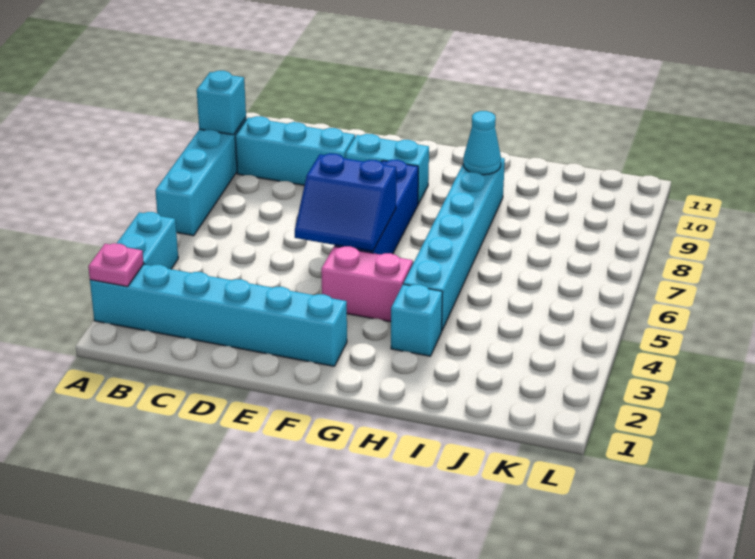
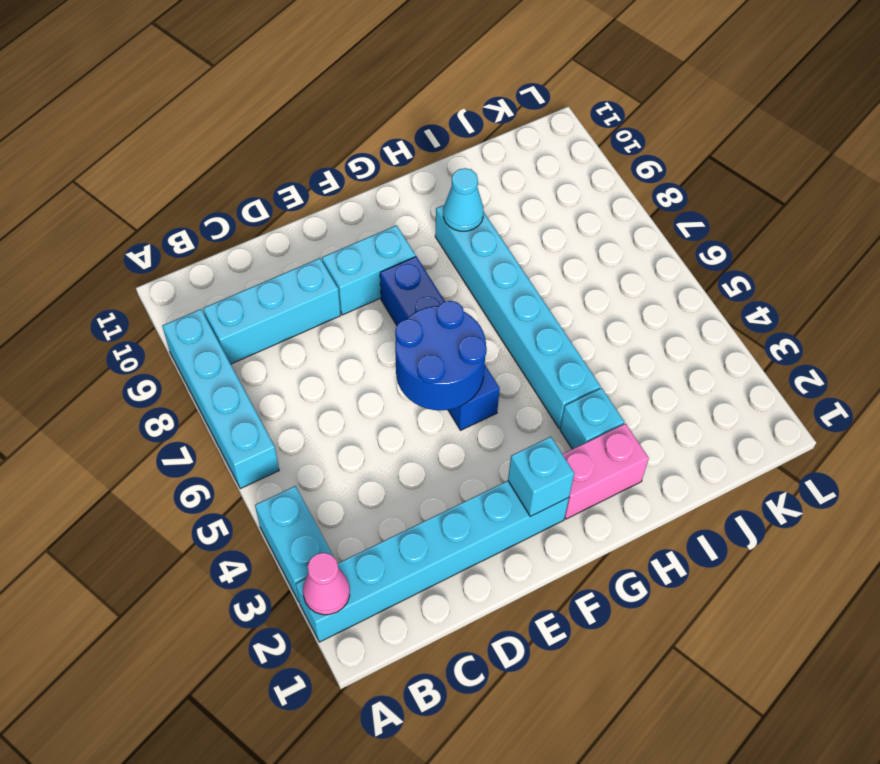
pink 1x1 plate [88,243,144,287] -> pink 1x1 cone [303,553,350,615]
cyan 1x1 brick [197,71,246,135] -> cyan 1x1 brick moved to [508,437,574,516]
blue 2x2 slope [295,153,396,251] -> blue 2x2 round brick [395,301,487,410]
pink 1x2 brick [321,246,413,322] -> pink 1x2 brick moved to [563,424,649,519]

